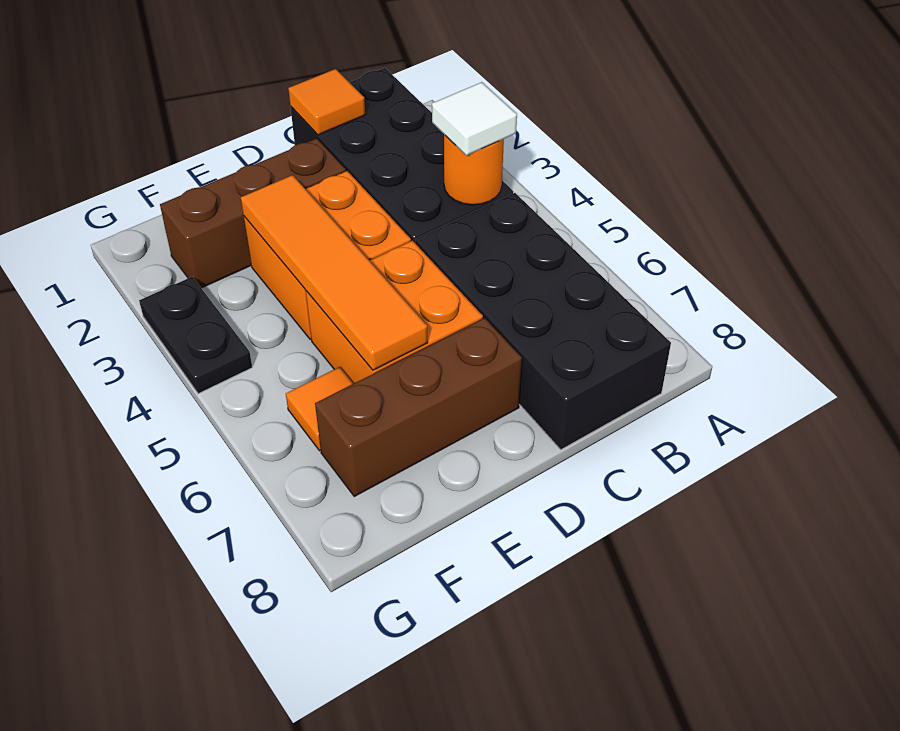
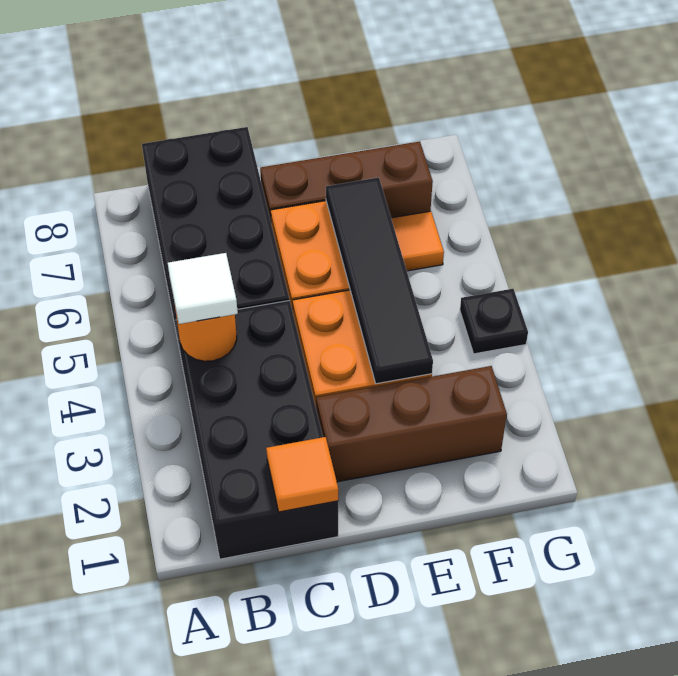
orange 1x4 tile [241,175,428,370] -> black 1x4 tile [326,178,433,384]
black 1x2 plate [139,277,252,394] -> black 1x1 plate [460,289,528,354]

